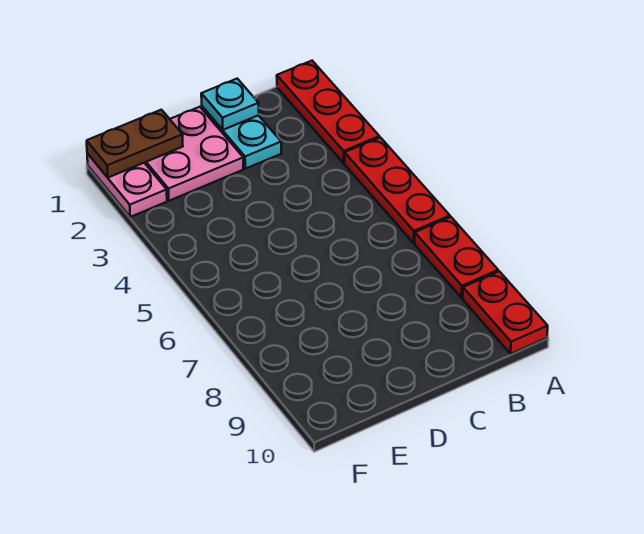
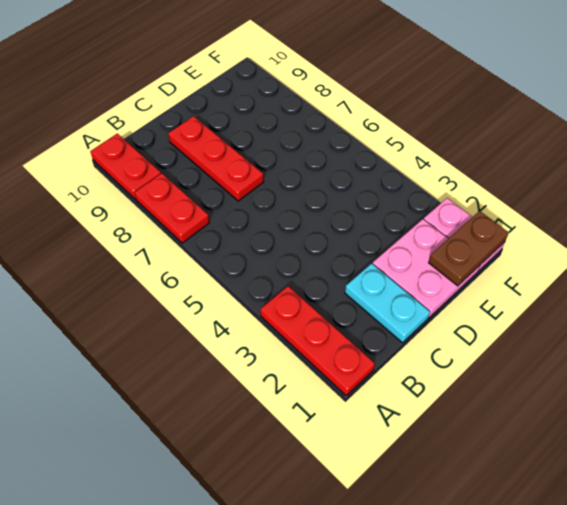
red 1x3 plate [345,137,450,243] -> red 1x3 plate moved to [168,116,264,201]
cyan 1x1 plate [201,79,259,130] -> none

